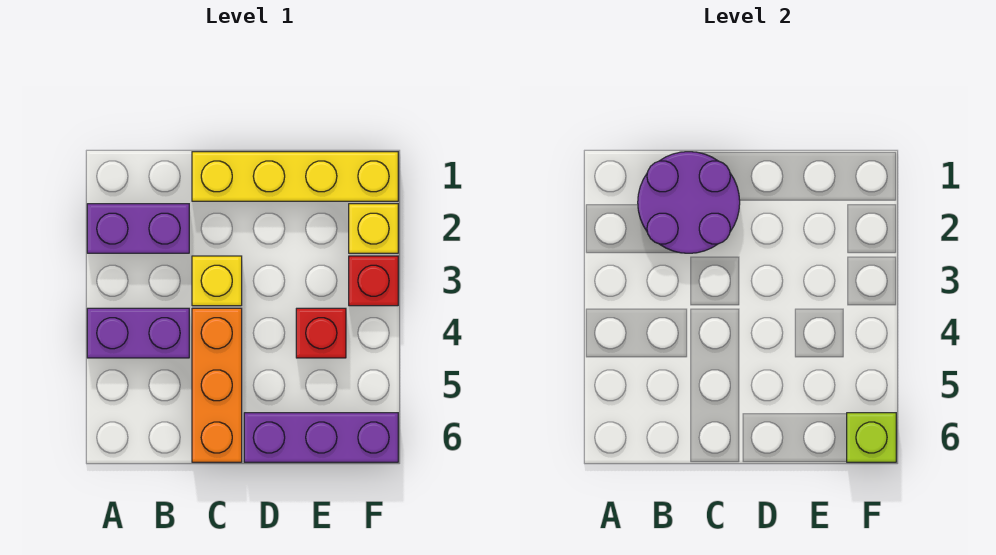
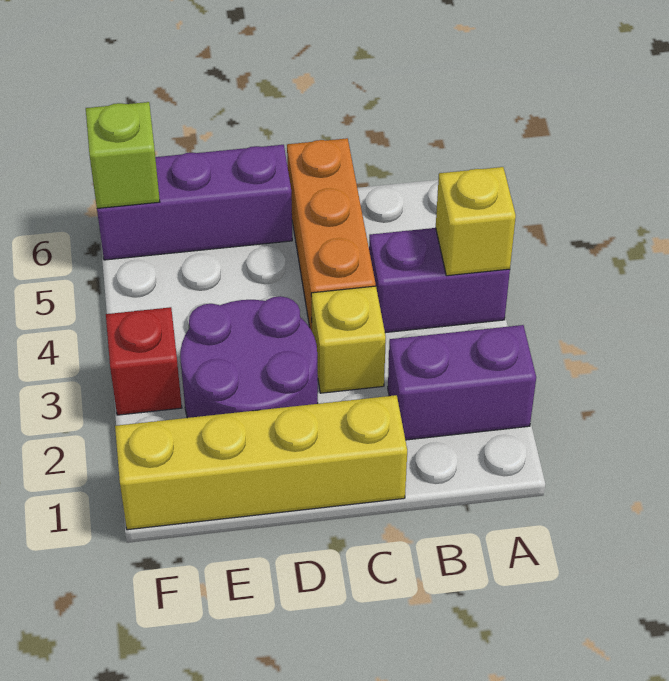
purple 2x2 round brick [638,152,740,253] -> purple 2x2 round brick moved to [180,296,318,418]
red 1x1 brick [296,308,346,358] -> none
yellow 1x1 brick [349,204,398,253] -> yellow 1x1 brick moved to [436,167,516,276]

